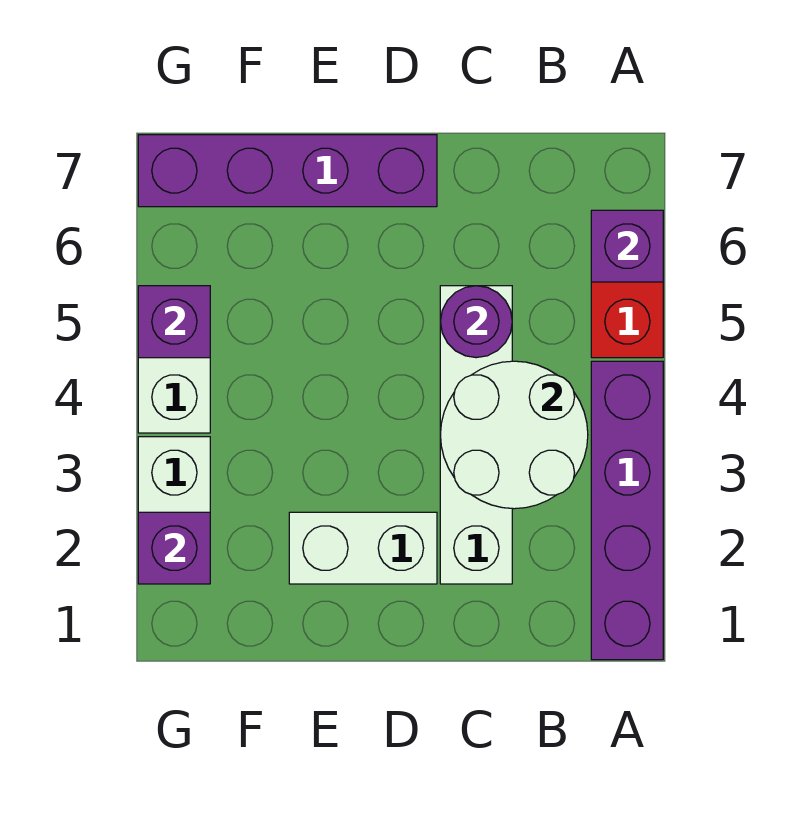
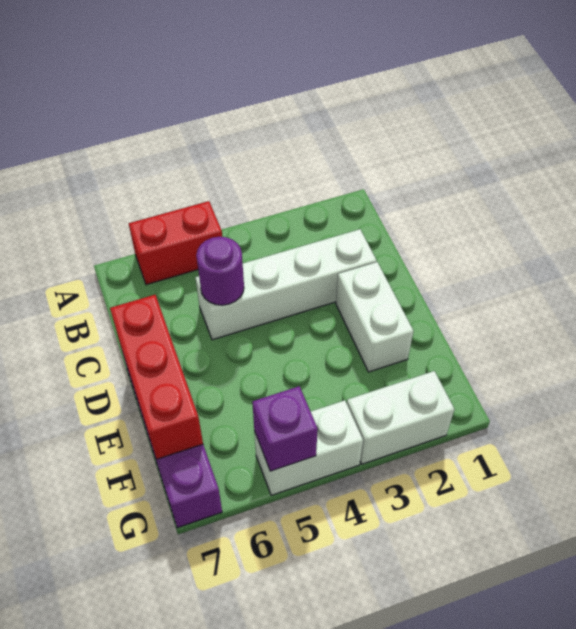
purple 1x4 brick [591,361,663,660] -> none
purple 1x1 brick [591,210,663,282] -> none
white 2x2 round brick [440,361,588,509] -> none
none -> red 1x3 brick [110,295,203,459]
purple 1x1 brick [138,512,210,584] -> none

